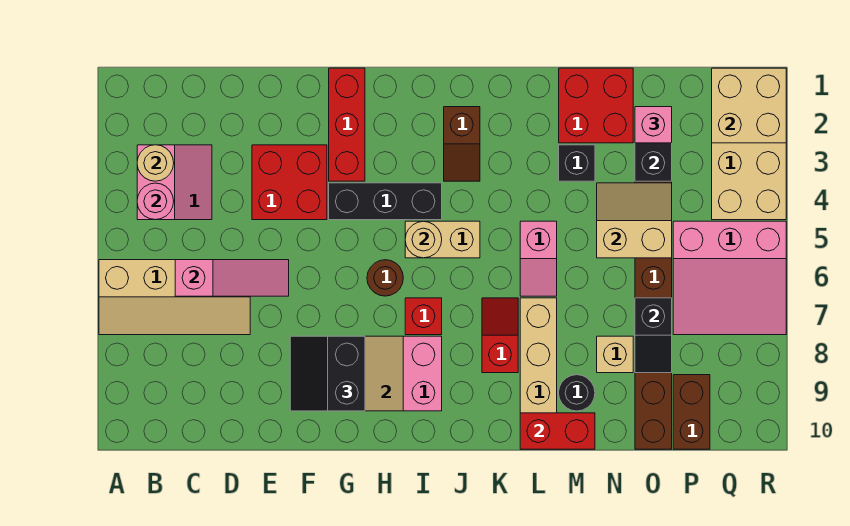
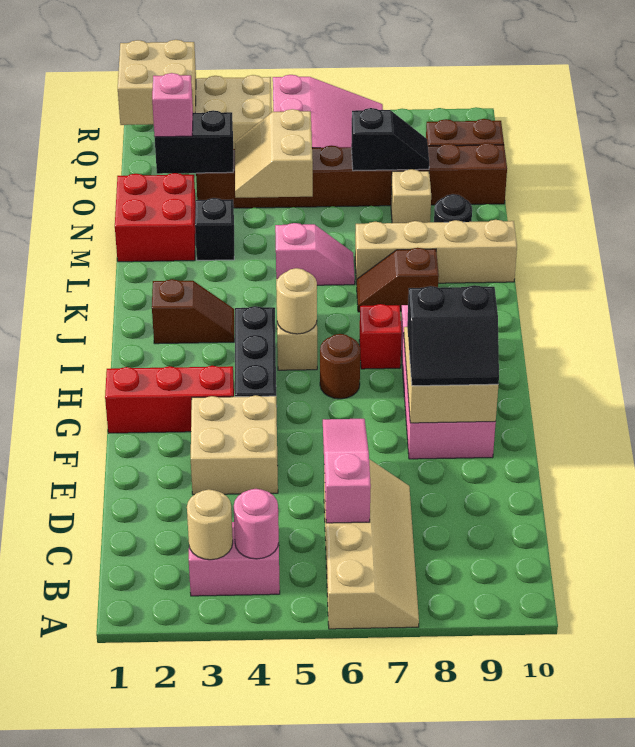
red 2x2 brick [252,145,327,220] -> tan 2x2 brick [191,395,278,495]
red 1x2 slope [482,298,518,373] -> brown 1x2 slope [356,248,439,312]
red 1x2 brick [520,413,595,449] -> none

